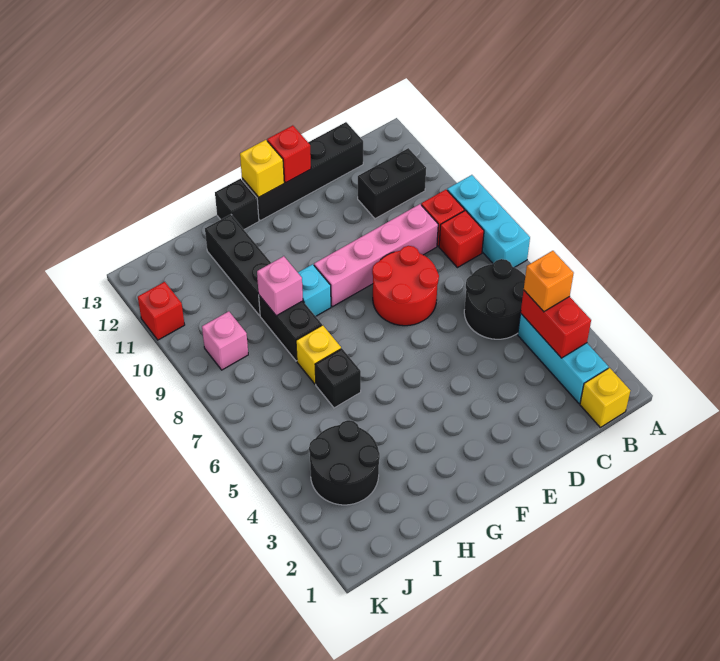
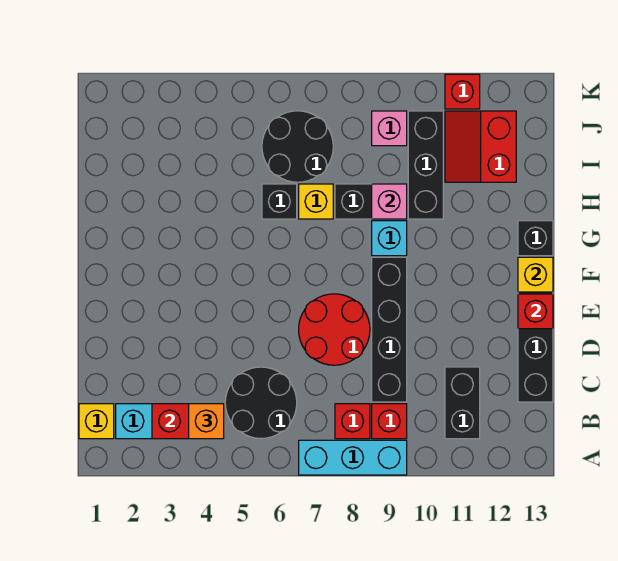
pink 1x4 brick [314,204,438,307] -> black 1x4 brick [372,257,407,402]
black 1x3 brick [205,214,271,316] -> black 1x3 brick turned to [408,111,443,219]
black 2x2 round brick [309,420,380,505] -> black 2x2 round brick moved to [262,111,333,182]
none -> red 2x2 slope [445,111,516,182]

